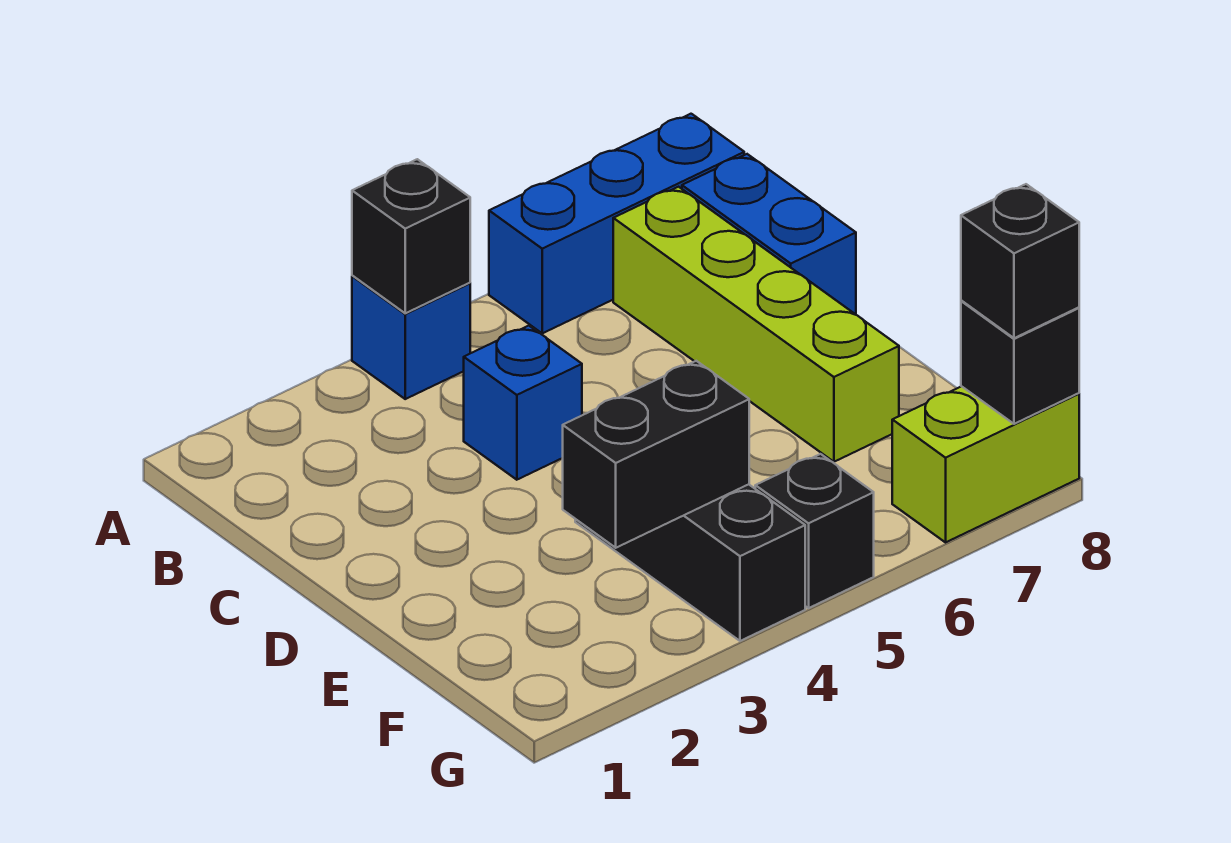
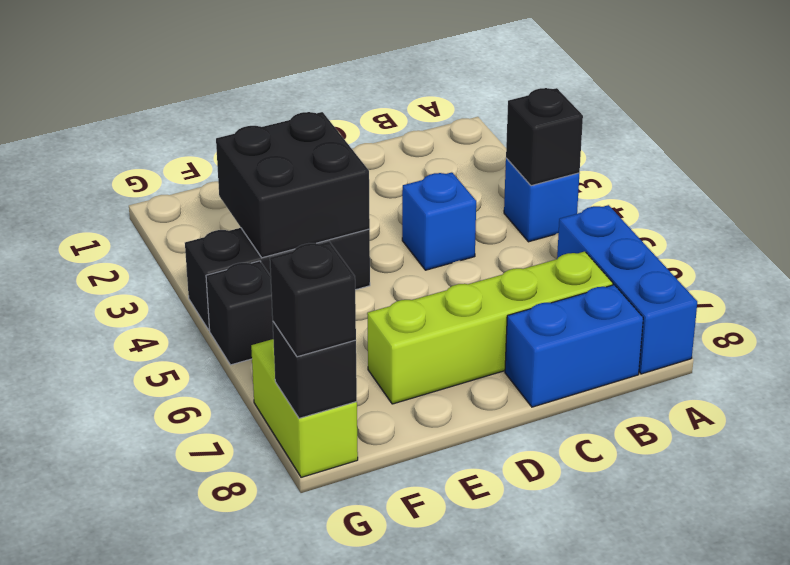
black 1x2 brick [563,361,749,548] -> black 2x2 brick [216,112,370,258]

